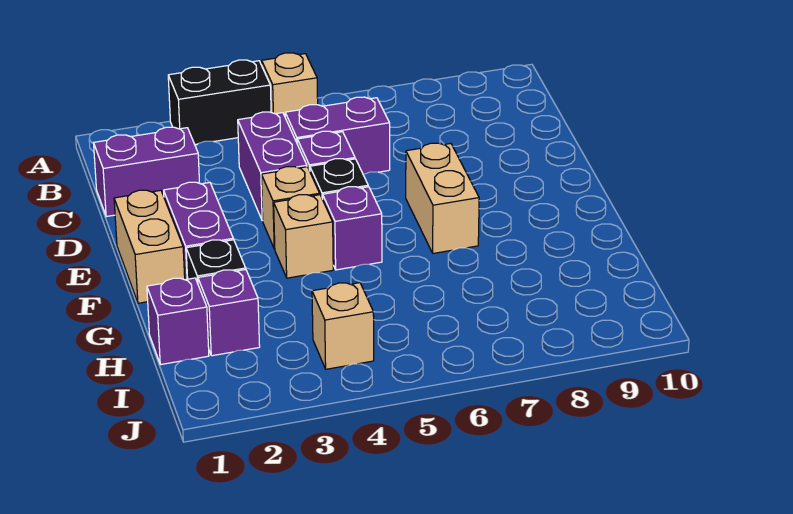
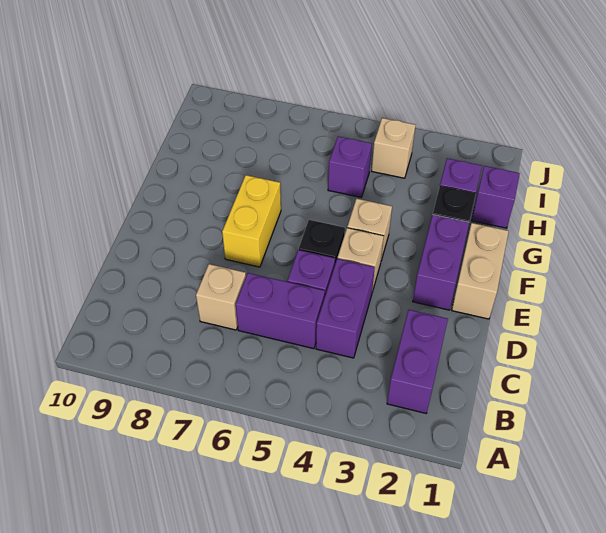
black 1x2 brick [168,60,271,144] -> none
tan 1x1 brick [262,53,318,116] -> tan 1x1 brick moved to [196,264,246,330]
purple 1x2 brick [94,127,199,217] -> purple 1x2 brick turned to [387,310,448,413]
tan 1x2 brick [406,143,479,253] -> yellow 1x2 brick [222,175,281,267]
purple 1x1 brick [323,187,382,270] -> purple 1x1 brick moved to [328,136,372,197]

